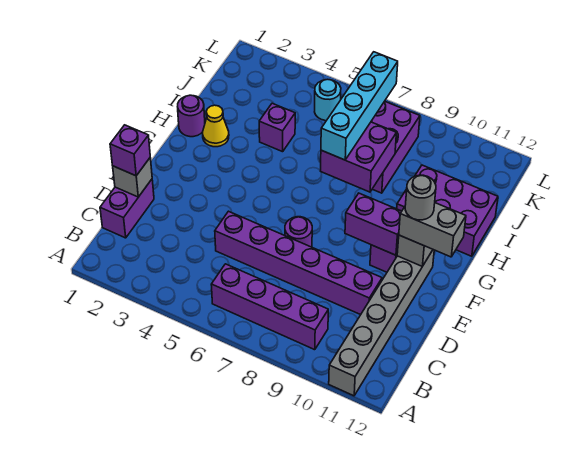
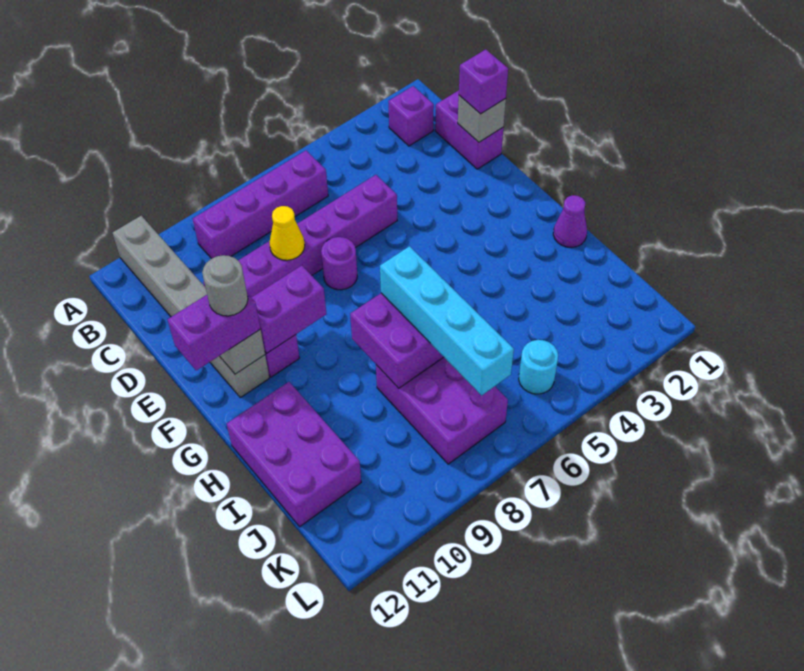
grey 1x2 brick [399,203,466,257] -> purple 1x2 brick [168,293,260,371]
purple 1x1 round brick [178,95,205,137] -> purple 1x1 cone [553,195,587,248]
yellow 1x1 cone [203,105,229,147] -> yellow 1x1 cone moved to [269,206,305,260]
purple 2x3 brick [397,165,498,256] -> purple 2x3 brick turned to [227,382,361,527]
purple 1x1 brick [259,103,295,152] -> purple 1x1 brick moved to [388,86,434,146]

